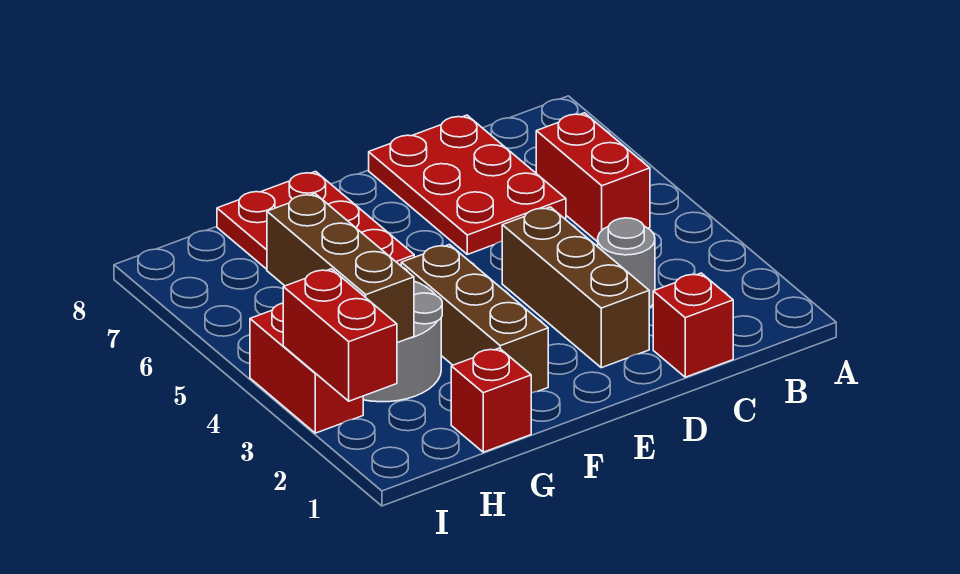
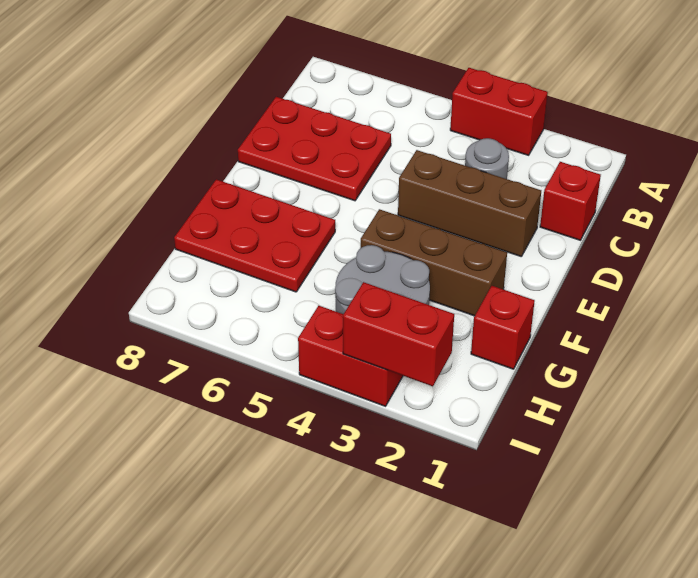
red 1x2 brick [536,113,650,242] -> red 1x2 brick moved to [450,68,548,155]
brown 1x3 brick [267,194,414,343] -> none

